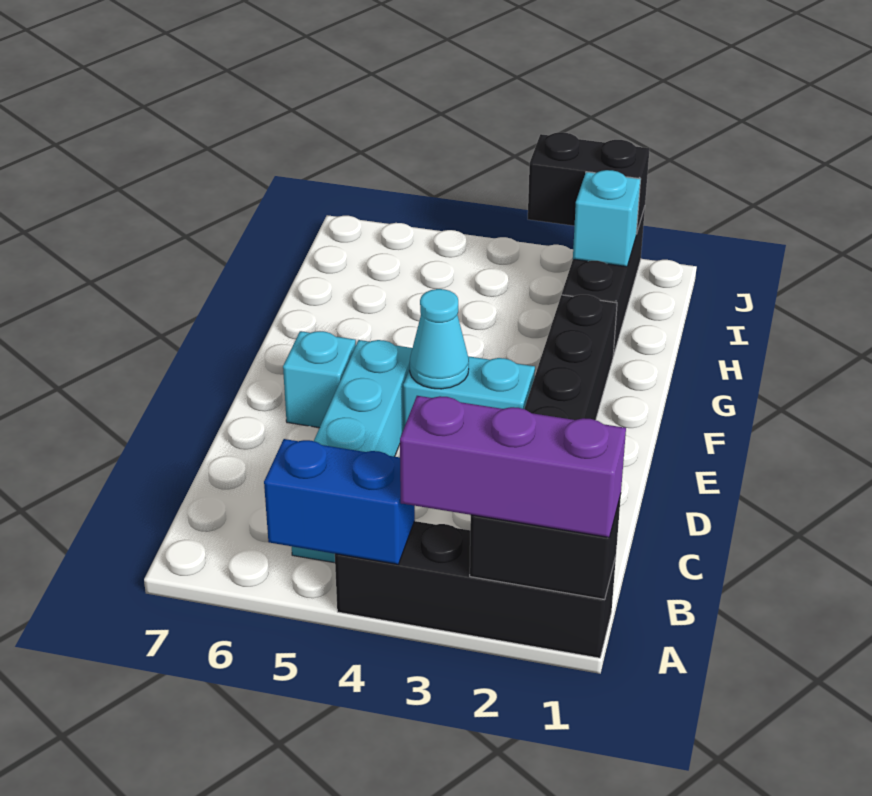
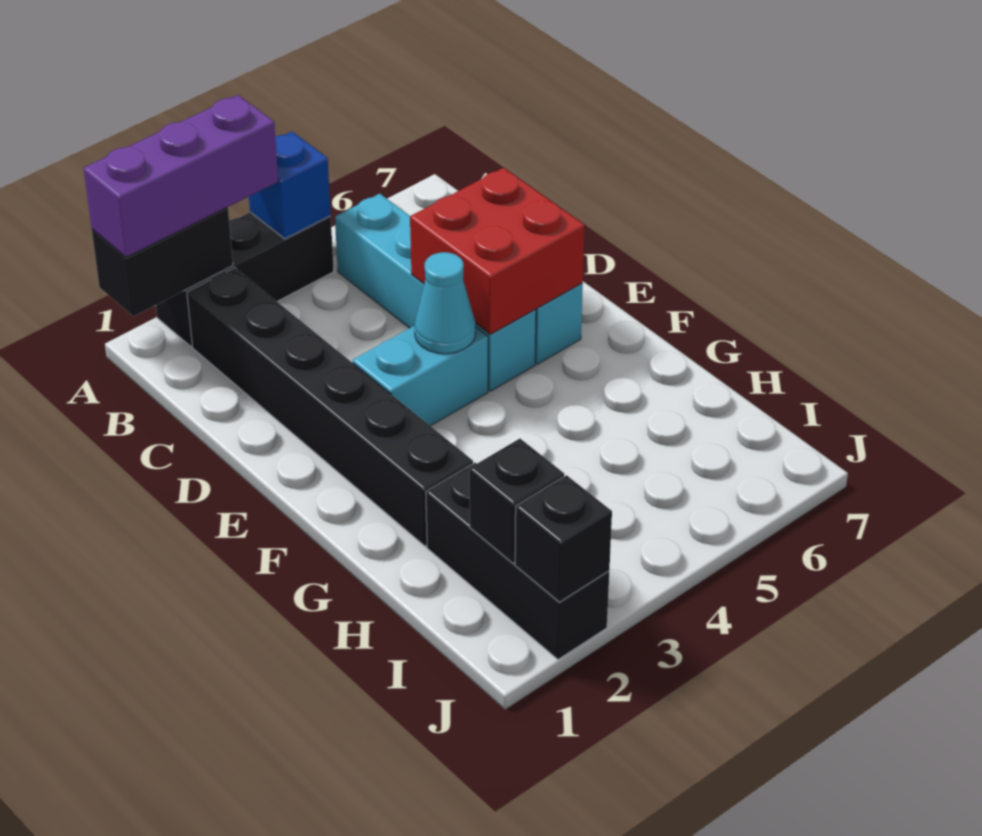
black 1x4 brick [335,521,616,658] -> black 1x3 brick [156,212,334,346]
blue 1x2 brick [264,439,415,564] -> blue 1x1 brick [249,132,331,239]
none -> red 2x2 brick [410,168,585,334]
cyan 1x1 brick [573,170,641,267] -> black 1x1 brick [469,439,564,563]
black 1x2 brick [528,132,649,234] -> black 1x1 brick [515,475,612,602]

